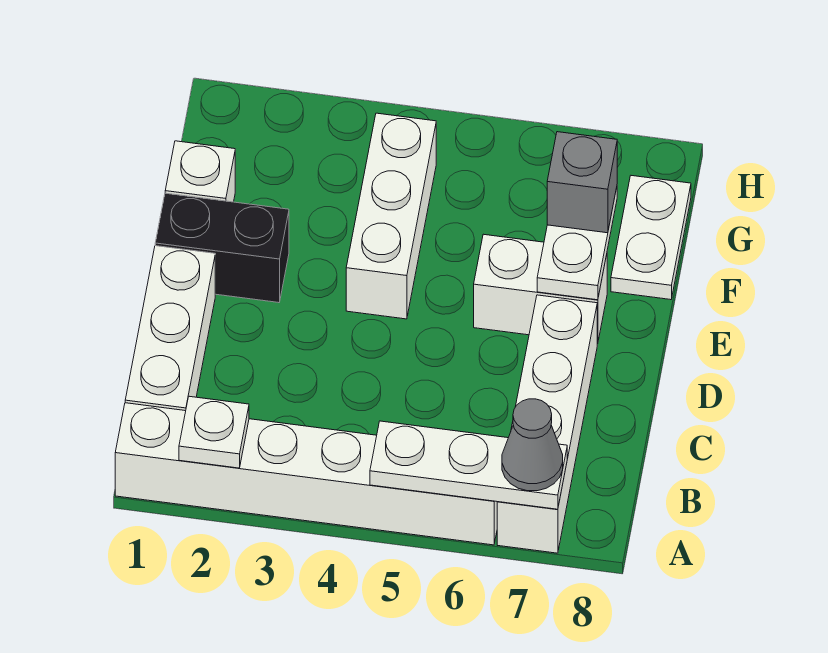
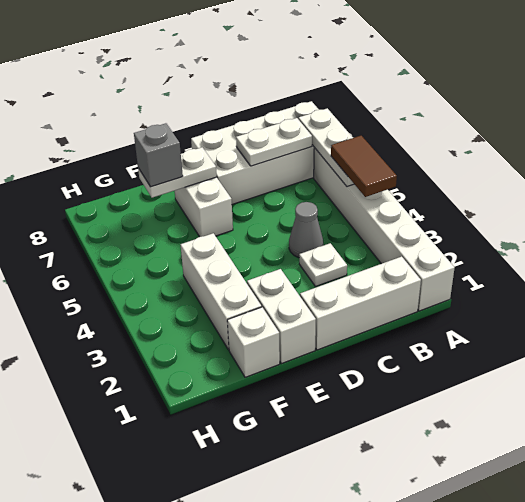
white 1x1 plate [179,396,249,468] -> white 1x1 plate moved to [299,243,347,287]
none -> brown 1x2 tile [331,136,397,197]
white 1x4 brick [497,295,597,553] -> white 2x4 brick [191,101,319,204]
grey 1x1 cone [502,399,563,491] -> grey 1x1 cone moved to [289,202,323,258]
black 1x2 brick [155,193,289,303] -> white 1x2 brick [247,269,316,364]
white 1x3 brick [346,113,436,319] -> white 1x3 brick turned to [181,233,262,350]
white 1x2 plate [611,176,691,300] -> white 1x2 plate moved to [236,118,312,166]

